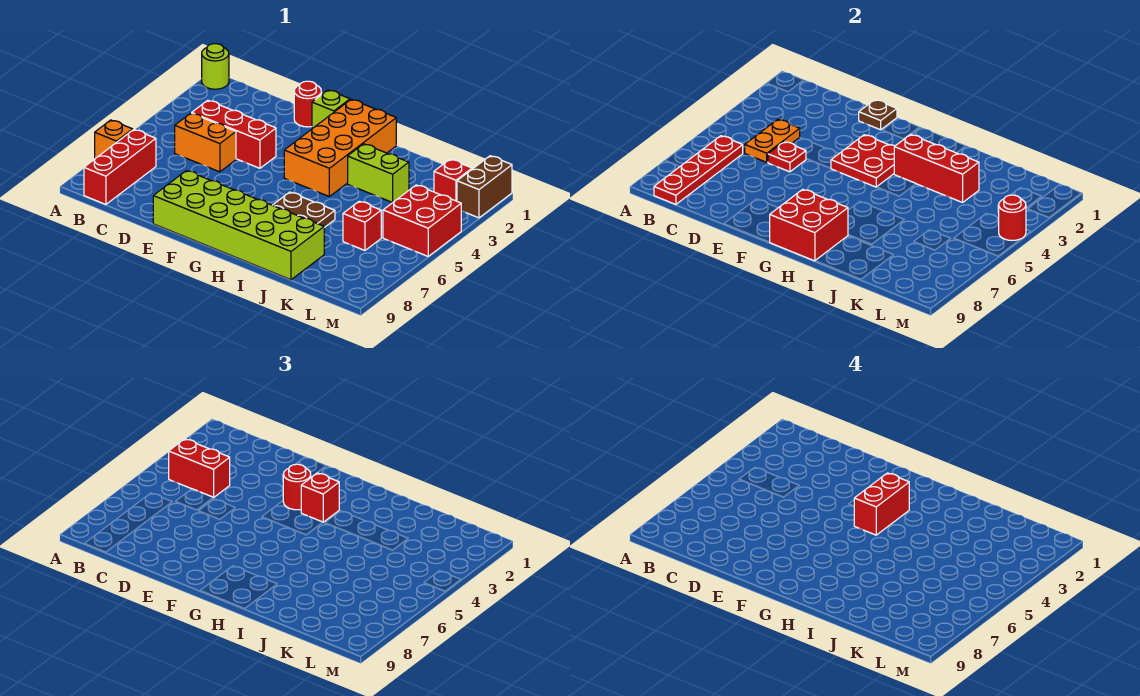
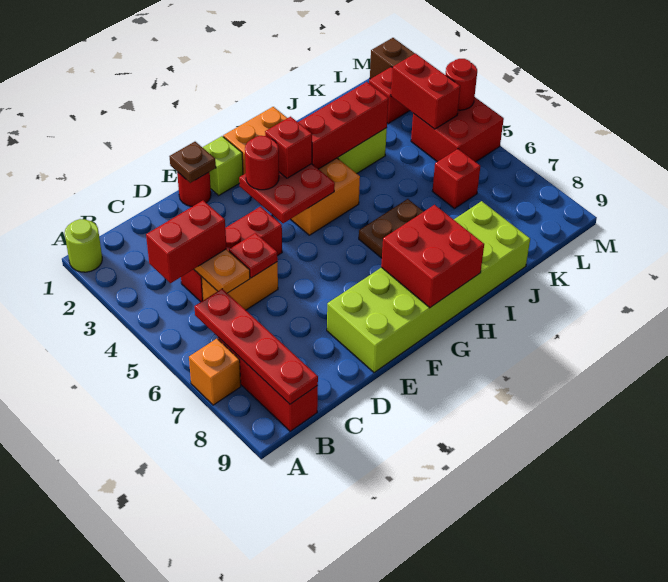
red 1x2 brick [854,473,909,535] -> red 1x2 brick moved to [391,53,460,129]

